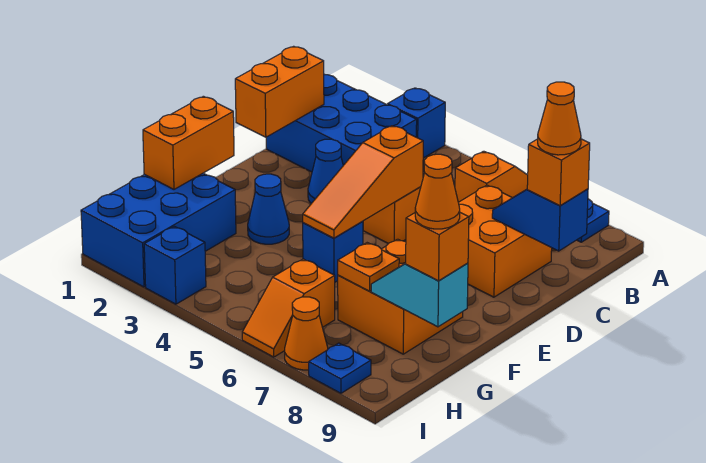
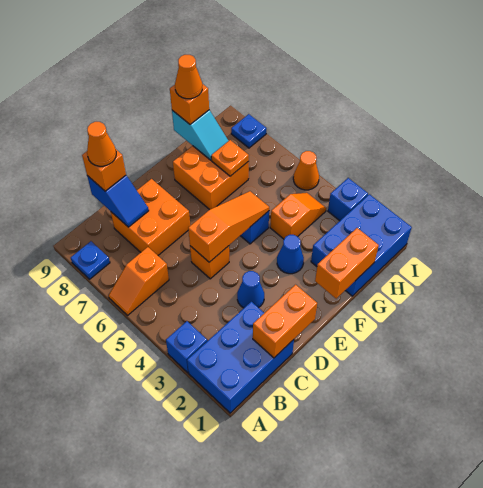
blue 2x3 brick [266,75,417,172] -> blue 2x3 brick turned to [187,302,294,413]
orange 1x2 slope [242,259,335,357] -> orange 1x2 slope moved to [270,193,326,239]
orange 1x1 cone [285,297,328,370] -> orange 1x1 cone moved to [293,151,319,190]

